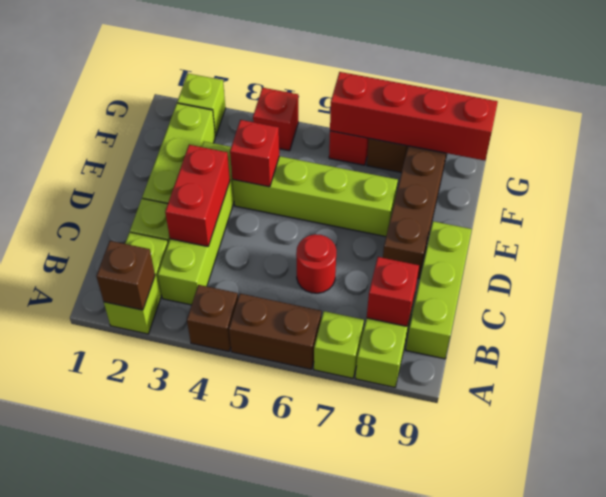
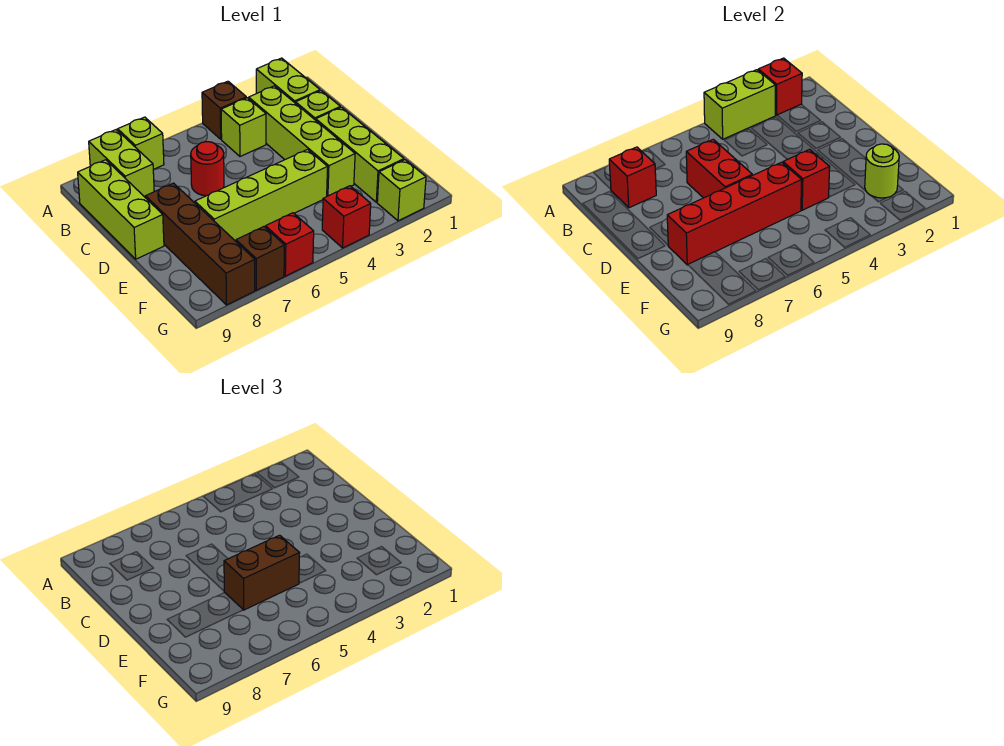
brown 1x1 brick [96,241,155,310] -> red 1x1 brick [758,58,802,115]
none -> lime 1x2 brick [704,70,776,139]
brown 1x2 brick [229,294,322,369] -> brown 1x2 brick moved to [224,535,300,610]
none -> lime 1x1 brick [221,98,266,156]
red 1x2 brick [165,145,230,246] -> red 1x2 brick moved to [686,139,752,198]
none -> lime 1x1 round brick [865,144,899,198]
red 1x4 brick [330,72,498,160] -> red 1x4 brick moved to [667,162,802,265]

